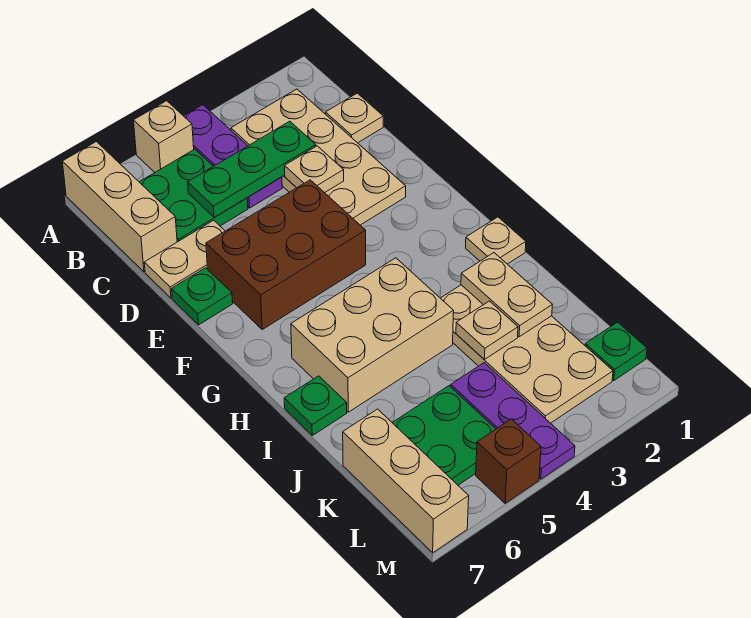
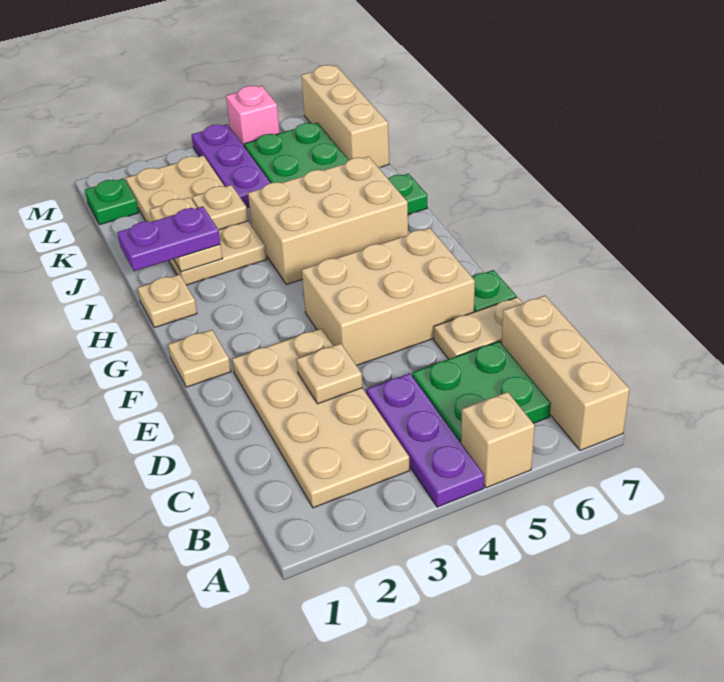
tan 1x1 plate [326,93,383,143] -> tan 1x1 plate moved to [168,330,231,387]
green 1x3 plate [188,121,316,217] -> none
brown 2x3 brick [206,180,366,329] -> tan 2x3 brick [302,228,475,366]
none -> purple 1x2 plate [117,207,220,271]
brown 1x1 brick [476,419,541,504] -> pink 1x1 brick [226,86,280,146]

